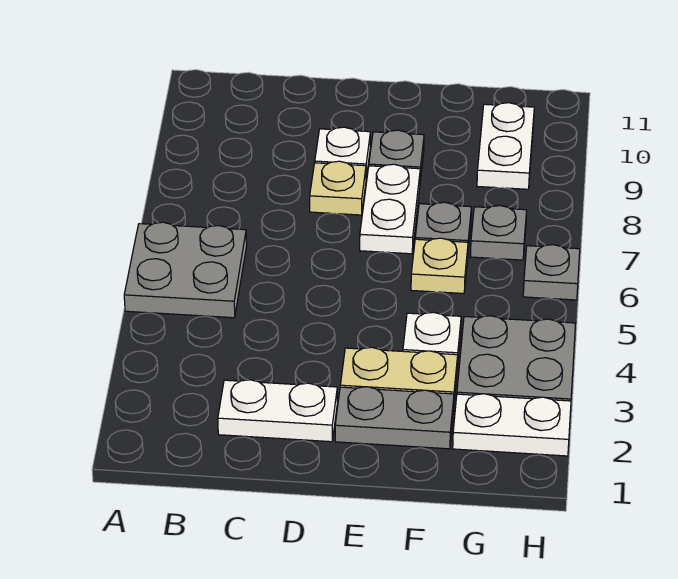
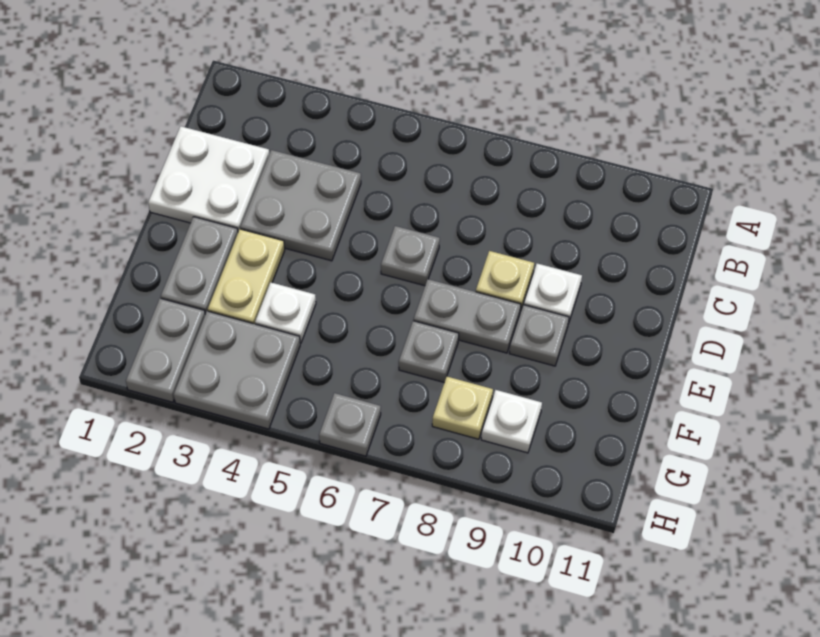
grey 2x2 plate [124,222,247,318] -> grey 2x2 plate moved to [240,150,361,261]
white 1x2 plate [218,380,337,442] -> white 2x2 plate [148,126,269,232]
white 1x2 plate [360,164,420,254] -> grey 1x2 plate [414,279,521,353]
tan 1x1 plate [411,238,468,294] -> tan 1x1 plate moved to [432,377,493,439]
white 1x2 plate [453,394,571,456] -> grey 1x2 plate [126,298,205,402]
grey 1x1 plate [470,206,527,260] -> grey 1x1 plate moved to [381,226,440,286]
white 1x2 plate [477,103,534,189] -> white 1x1 plate [481,390,542,453]

